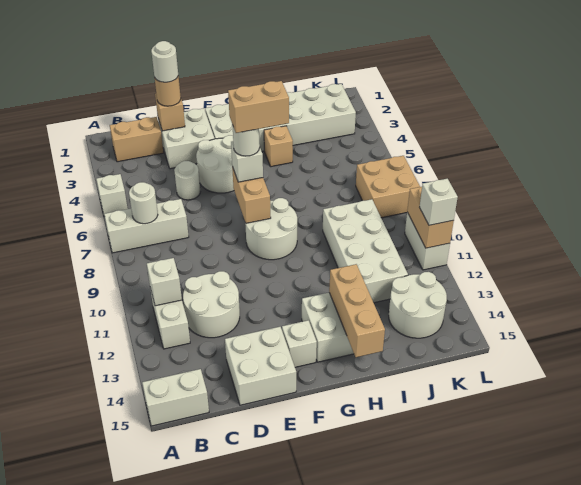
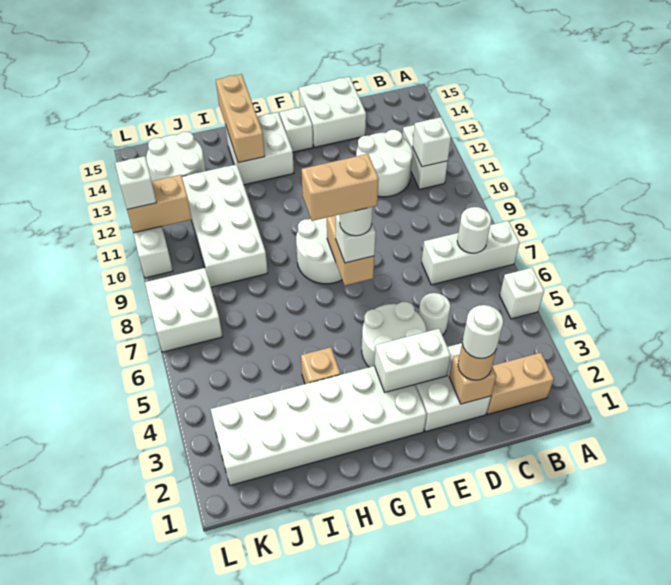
white 1x2 brick [142,369,209,426] -> white 1x2 brick moved to [374,329,451,392]
tan 2x2 brick [356,156,420,218] -> white 2x2 brick [145,268,223,352]
tan 1x2 brick [407,187,454,248] -> tan 1x2 brick turned to [127,175,192,233]

